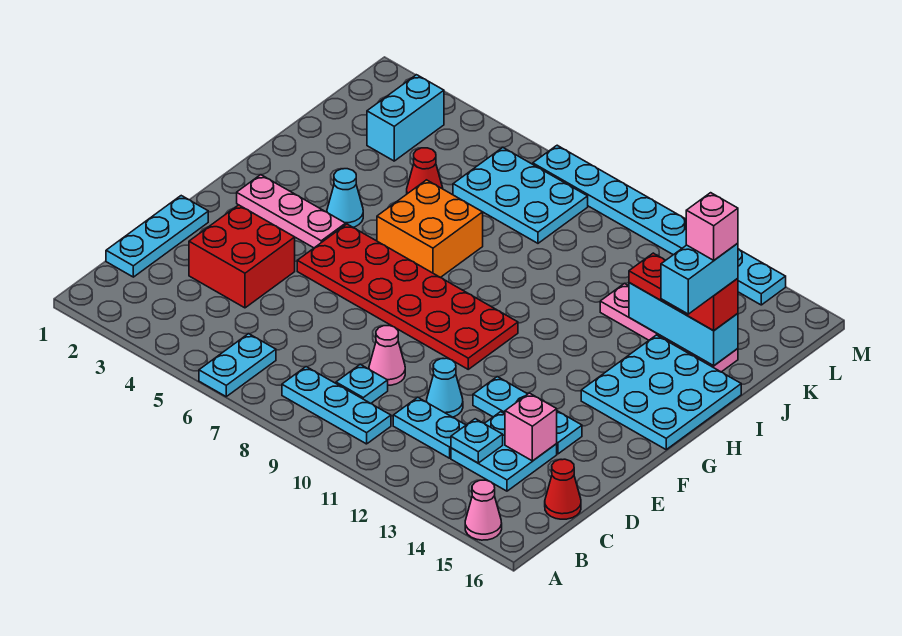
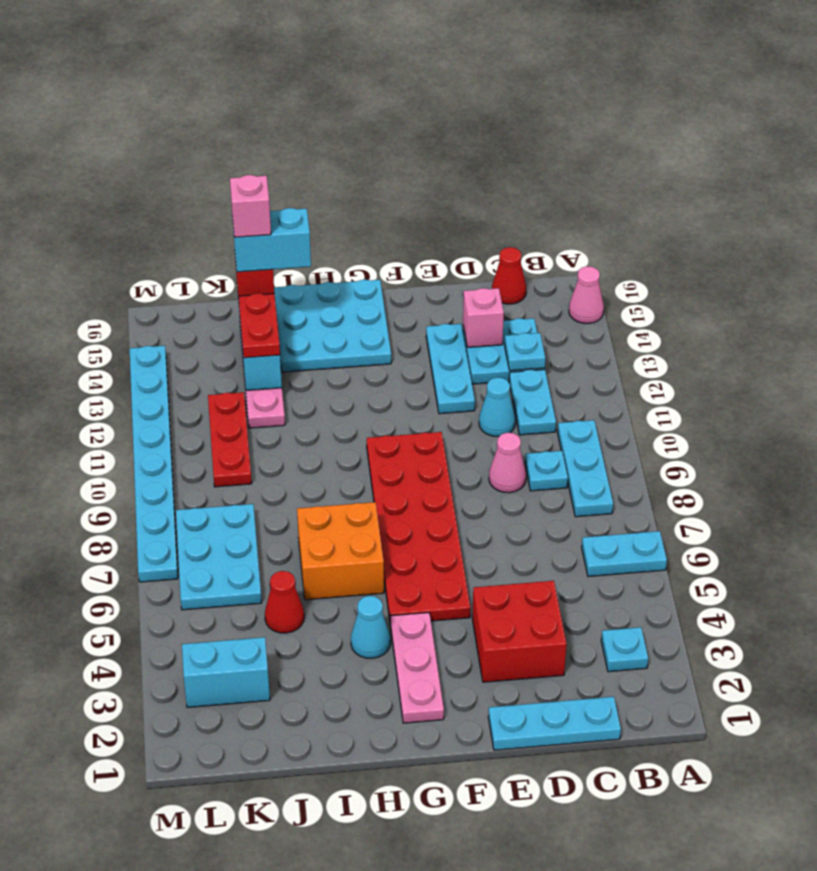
none -> cyan 1x1 plate [601,627,648,672]
none -> red 1x3 plate [208,392,252,487]

